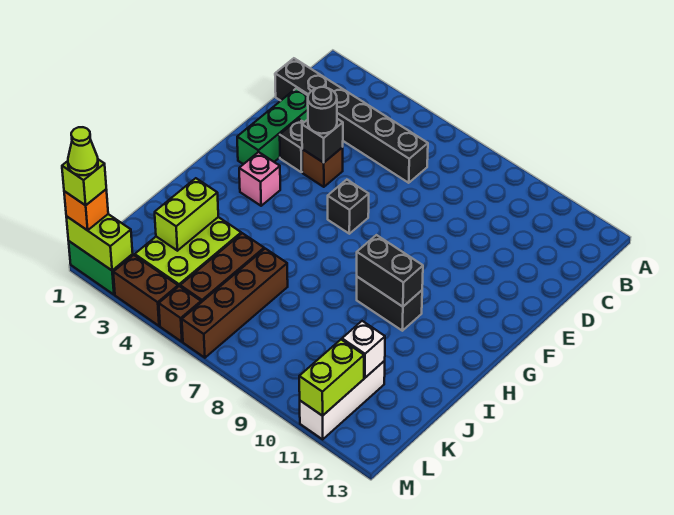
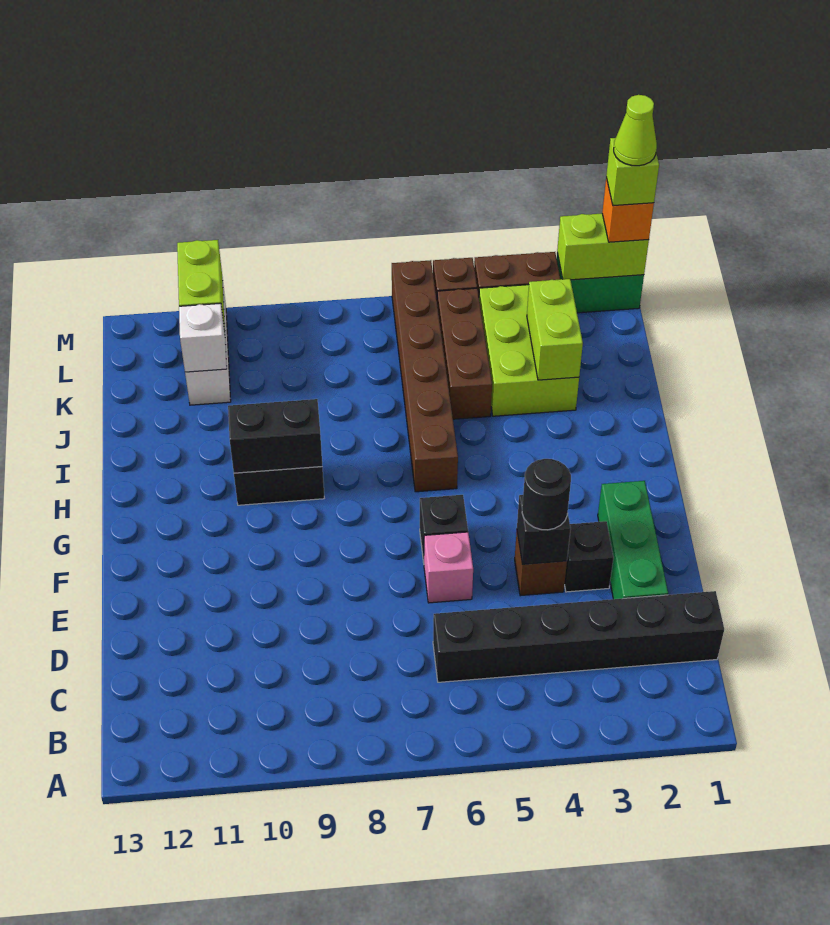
pink 1x1 brick [239,152,280,206] -> pink 1x1 brick moved to [424,532,473,603]
brown 1x4 brick [182,249,288,358] -> brown 1x6 brick [392,260,458,492]

